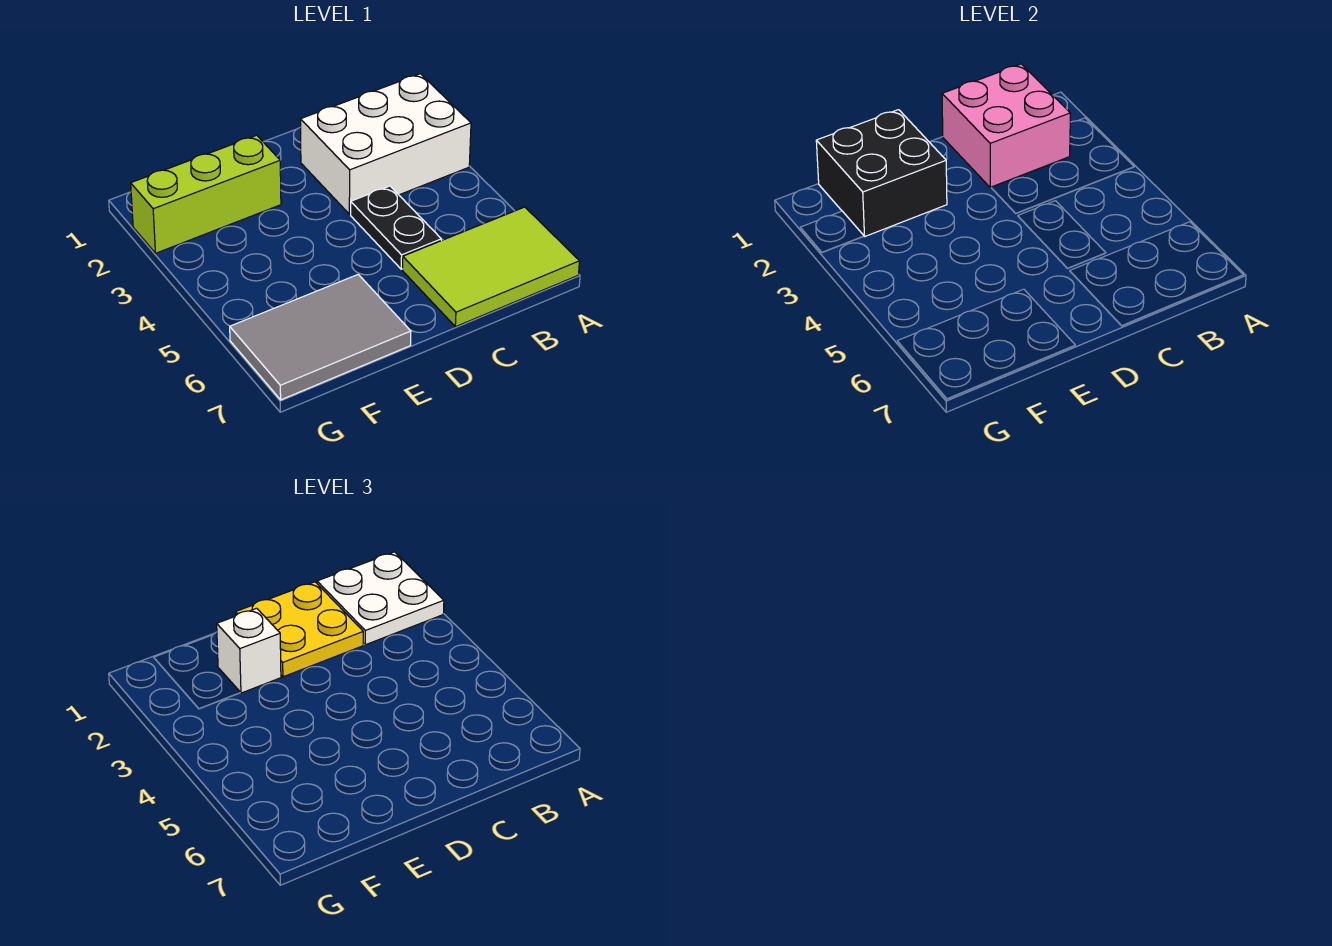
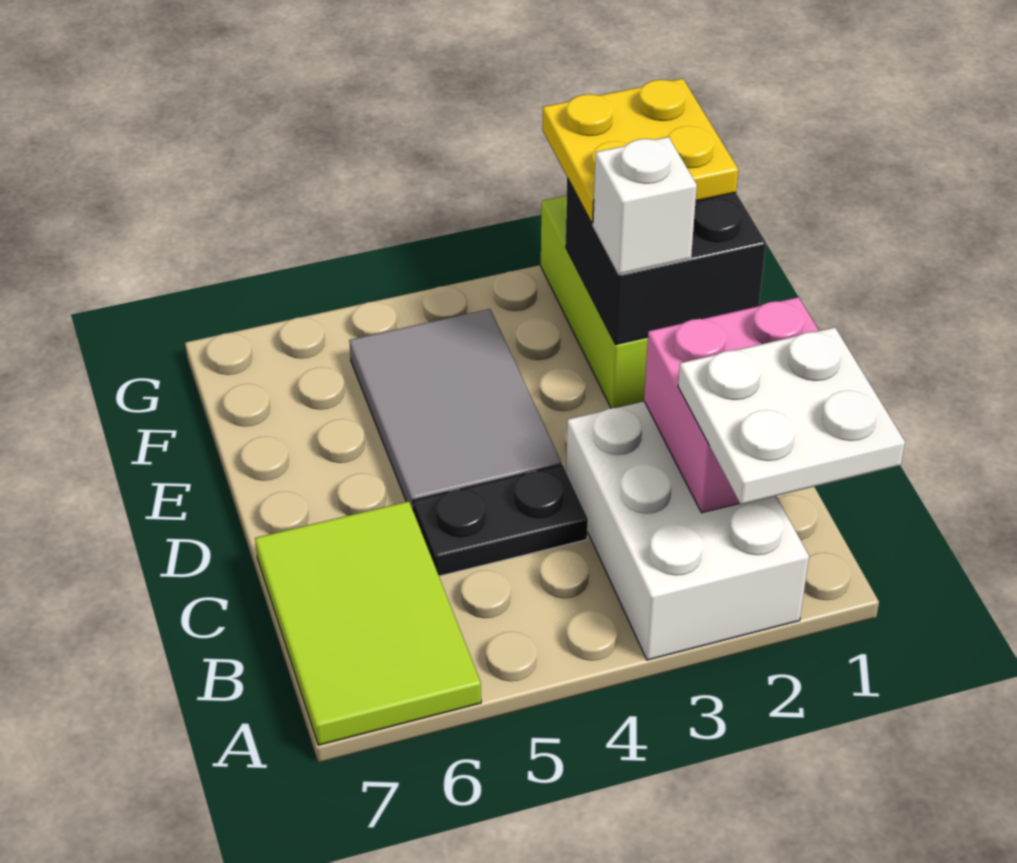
yellow 2x2 plate [236,582,363,677] -> yellow 2x2 plate moved to [542,79,738,223]
grey 2x3 tile [230,274,411,400] -> grey 2x3 tile moved to [349,309,561,509]

